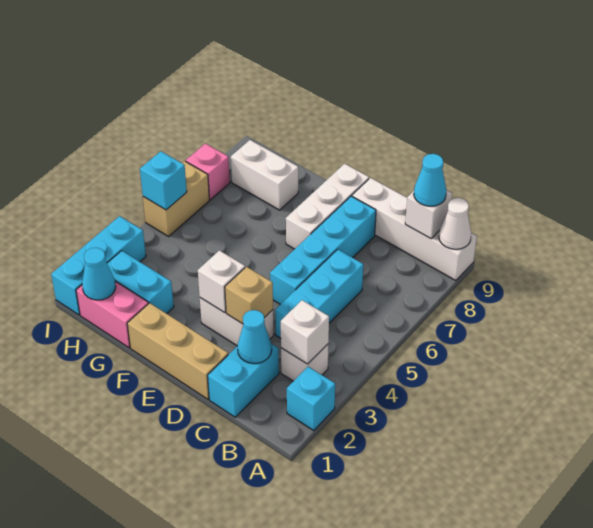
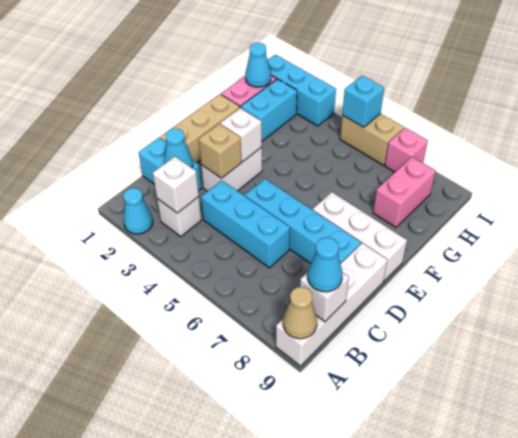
cyan 1x1 brick [287,367,335,430] -> cyan 1x1 cone [123,188,153,234]
white 1x1 cone [439,198,471,249] -> tan 1x1 cone [283,287,317,339]
white 1x2 brick [231,140,298,210] -> pink 1x2 brick [373,157,436,227]

